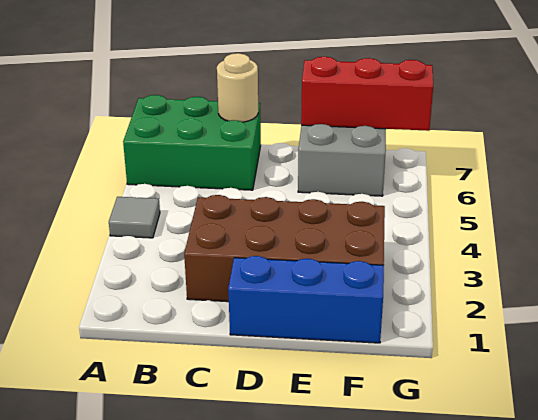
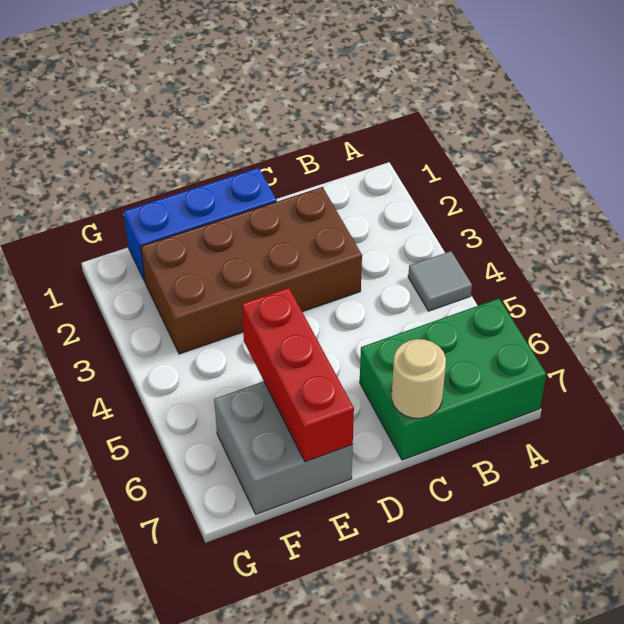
red 1x3 brick [301,57,433,131] -> red 1x3 brick turned to [242,288,354,462]

